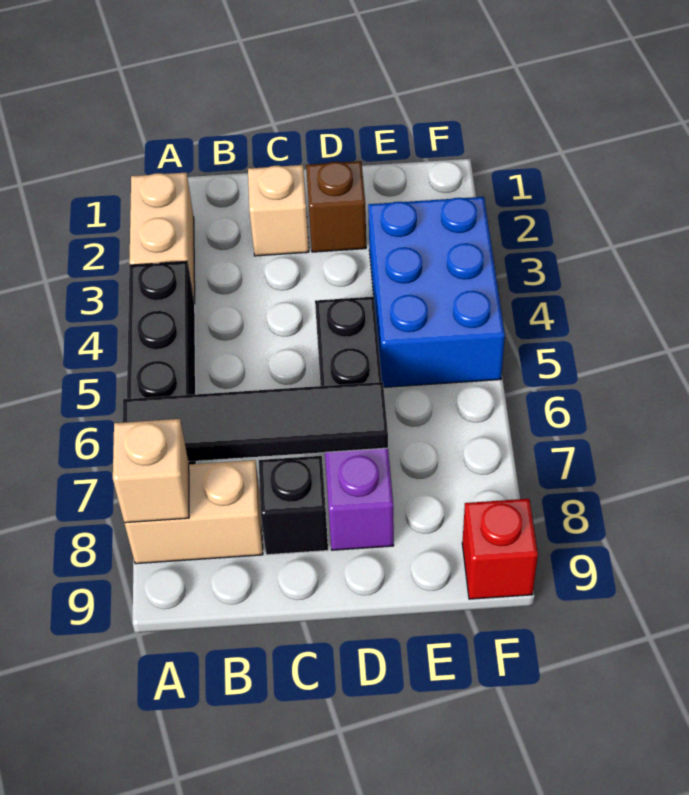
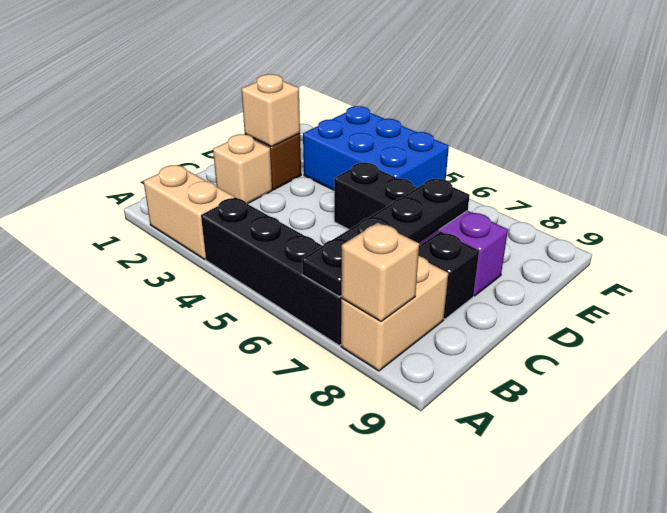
black 1x4 tile [122,382,388,461] -> black 1x4 plate [302,178,470,297]
none -> tan 1x1 brick [242,74,300,147]
red 1x1 brick [462,499,538,599] -> none

